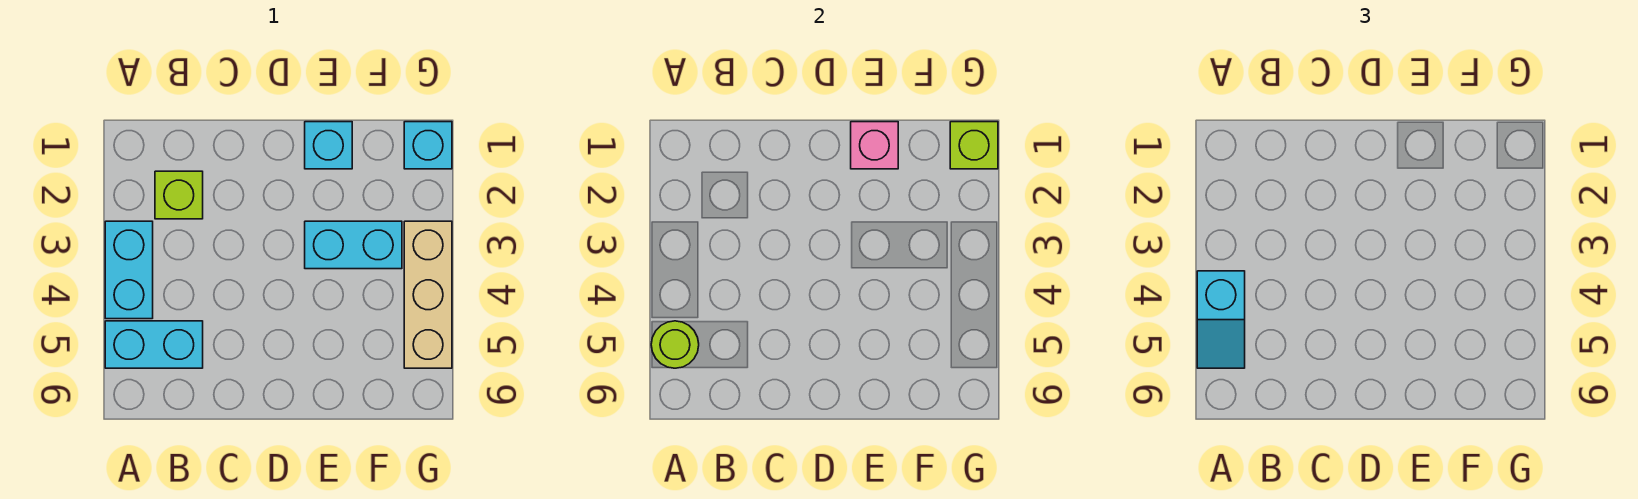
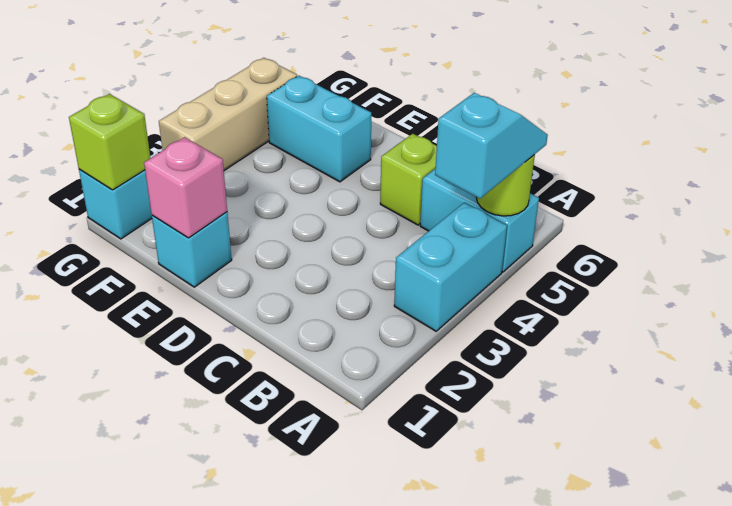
lime 1x1 brick [155,171,203,219] -> lime 1x1 brick moved to [380,134,437,225]
cyan 1x2 brick [305,221,402,269] -> cyan 1x2 brick moved to [267,76,371,182]

